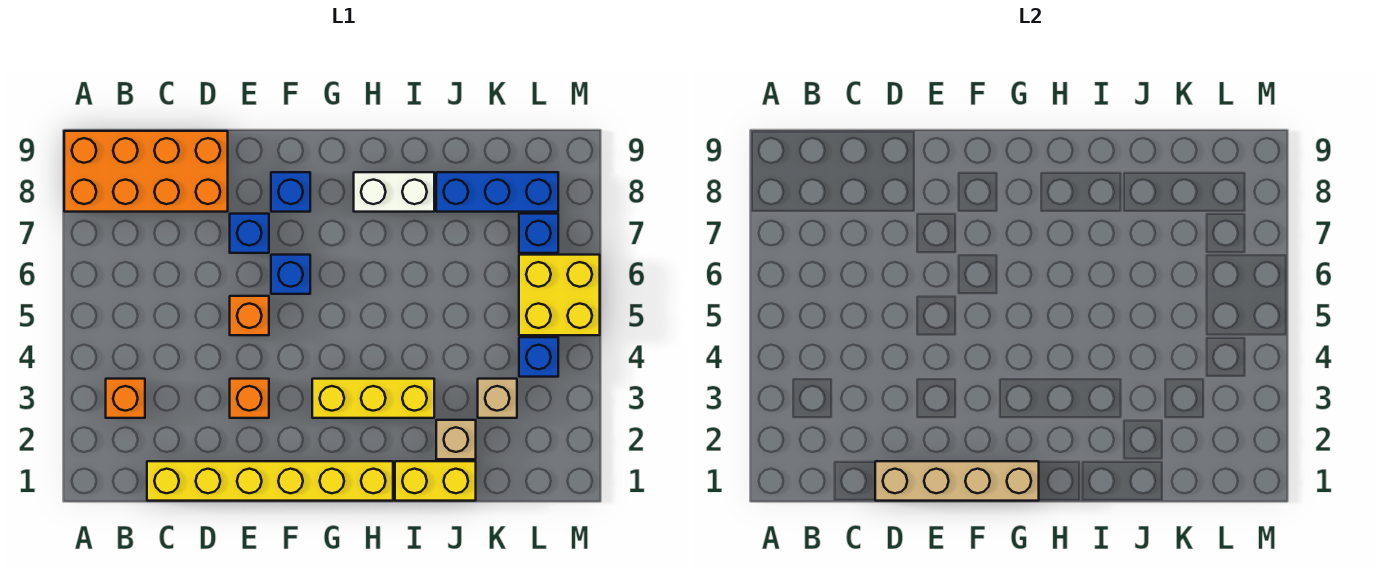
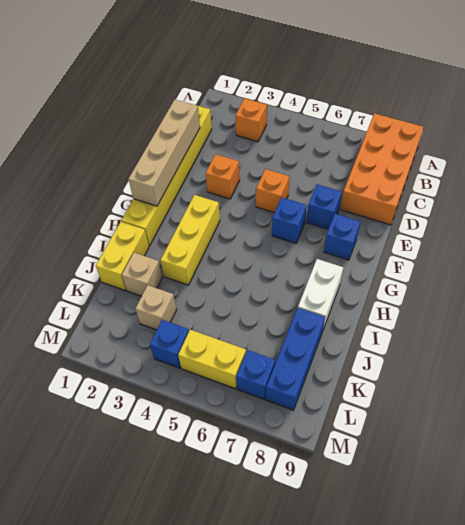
yellow 2x2 brick [519,255,600,335] -> yellow 1x2 brick [178,330,246,389]

